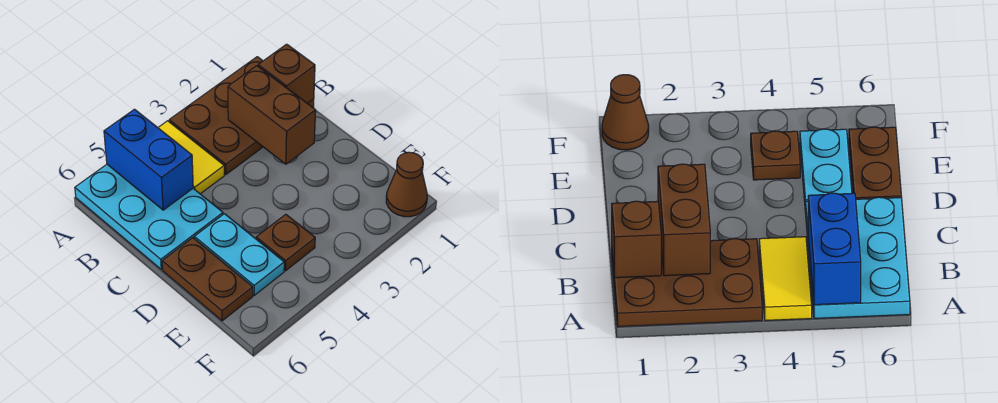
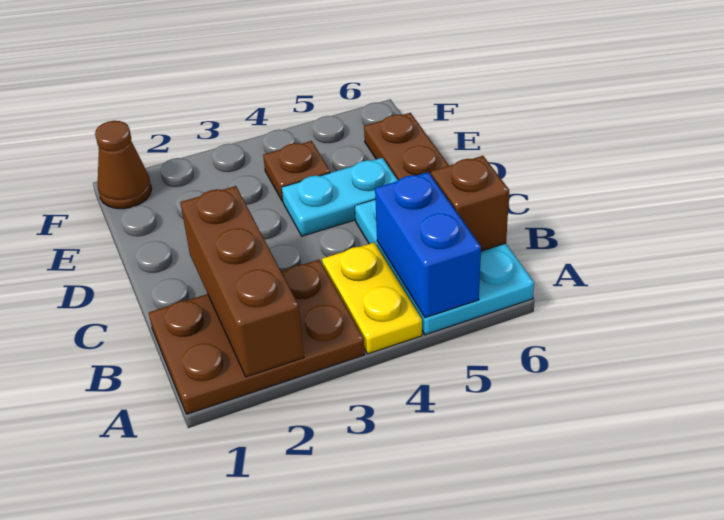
yellow 1x2 tile [158,121,224,194] -> yellow 1x2 plate [322,243,422,354]
brown 1x1 brick [258,44,315,103] -> brown 1x1 brick moved to [431,156,509,251]
brown 1x2 brick [228,66,316,164] -> brown 1x3 brick [180,186,304,377]
cyan 1x2 plate [194,214,284,295] -> cyan 1x2 plate turned to [282,158,398,236]

